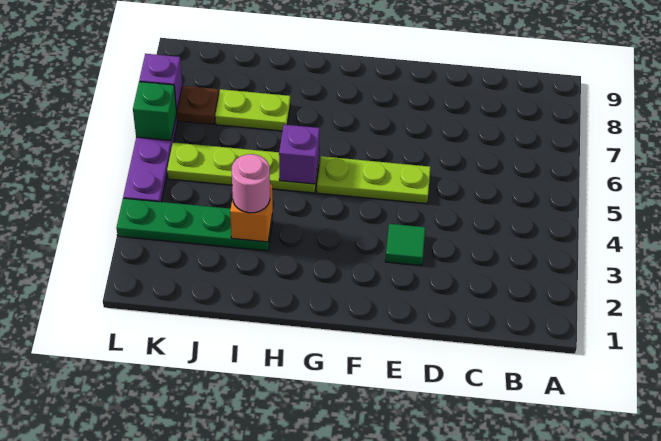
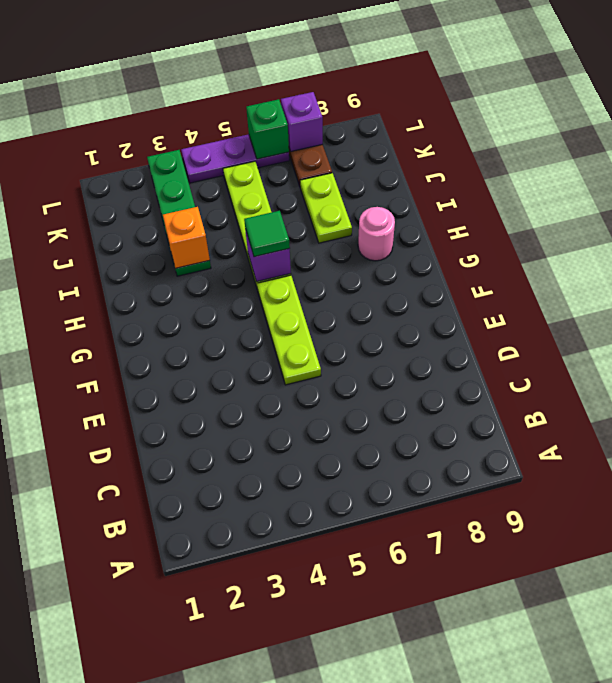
green 1x1 tile [385,224,425,266] -> green 1x1 tile moved to [244,211,290,257]
pink 1x1 round brick [232,154,270,213] -> pink 1x1 round brick moved to [358,207,395,261]

